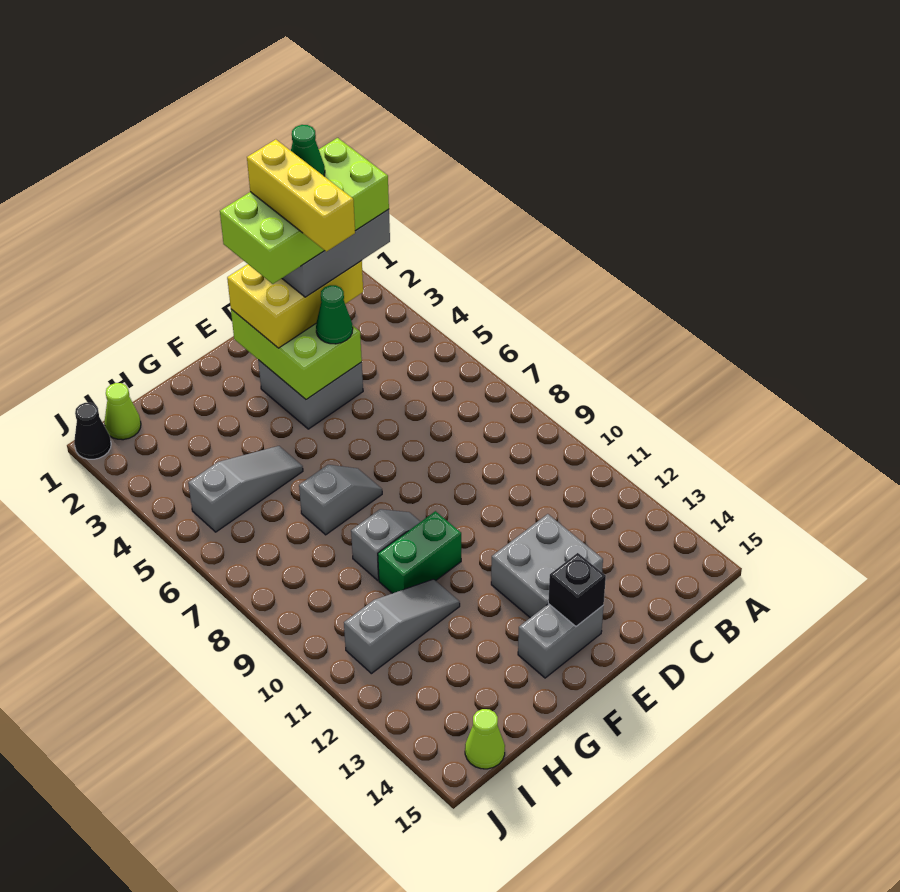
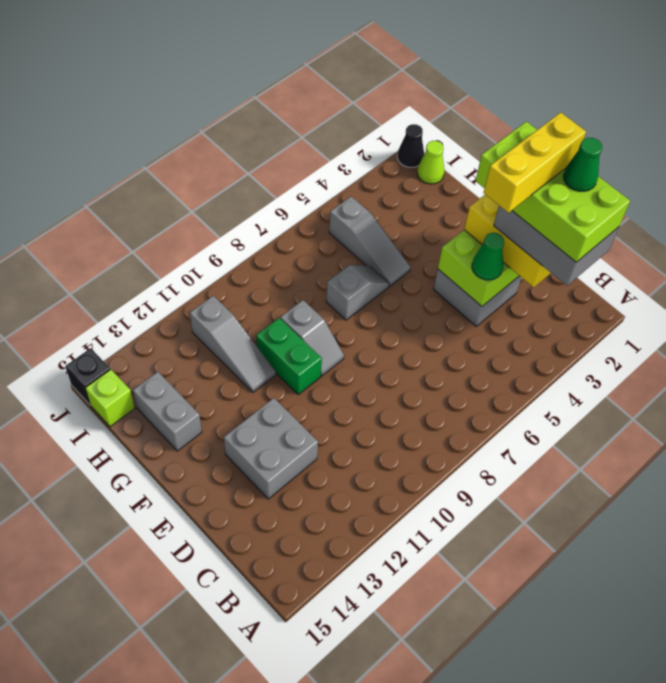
grey 1x2 brick [518,604,604,678] -> grey 1x2 brick moved to [133,372,202,451]
black 1x1 brick [548,553,606,626] -> black 1x1 brick moved to [65,348,110,405]
grey 1x2 slope [299,465,382,535] -> grey 1x2 slope turned to [326,265,389,320]
lime 1x1 cone [465,709,505,769] -> lime 1x1 brick [85,369,135,427]

